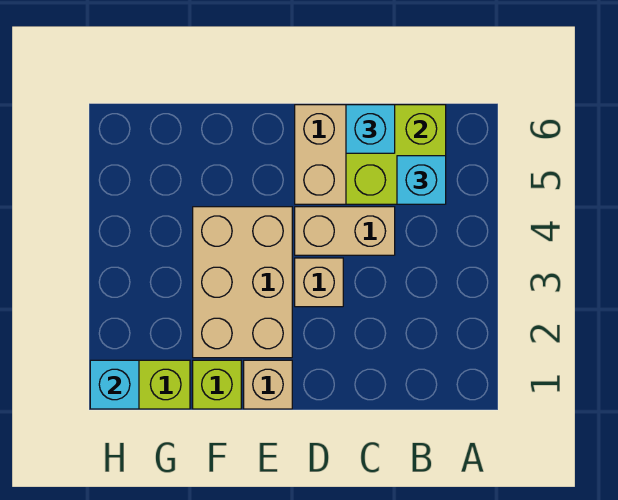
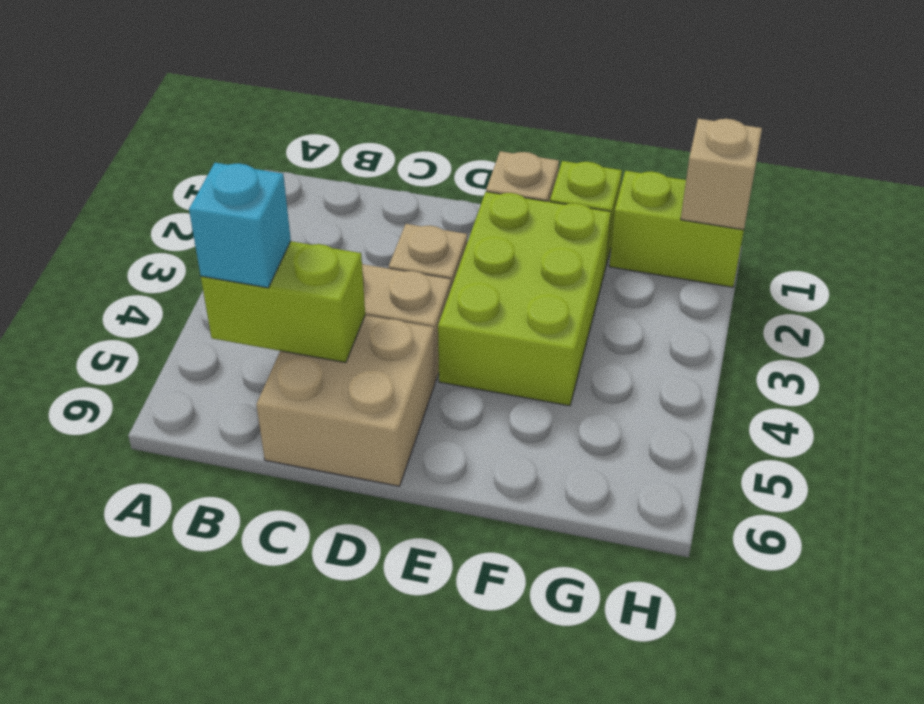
lime 2x2 brick [346,105,446,204] -> lime 1x2 brick [201,241,365,363]
cyan 1x1 brick [346,105,395,153] -> none
tan 2x3 brick [193,207,292,358] -> lime 2x3 brick [438,192,611,406]
cyan 1x1 brick [90,360,139,409] -> tan 1x1 brick [681,119,762,230]

